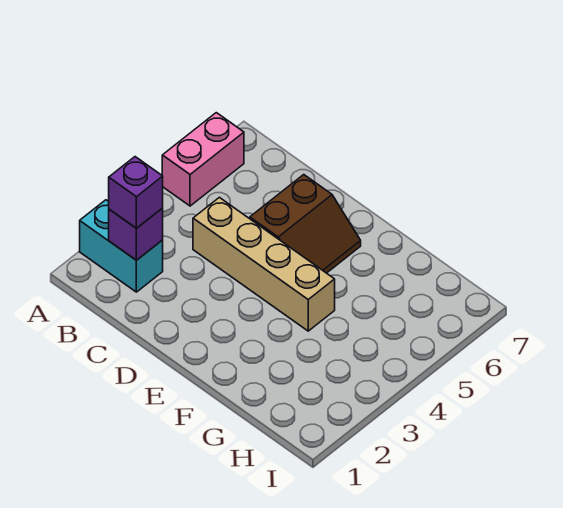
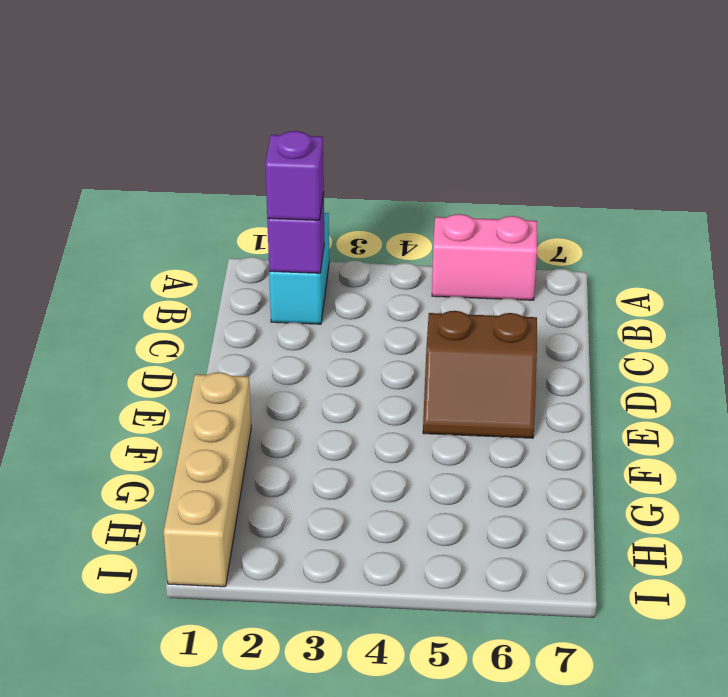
tan 1x4 brick [193,197,335,331] -> tan 1x4 brick moved to [163,372,251,587]

